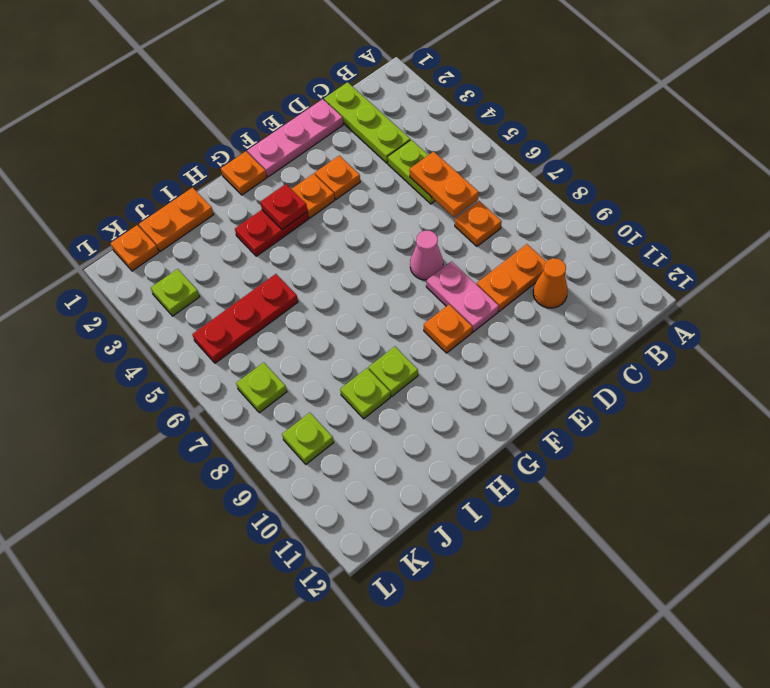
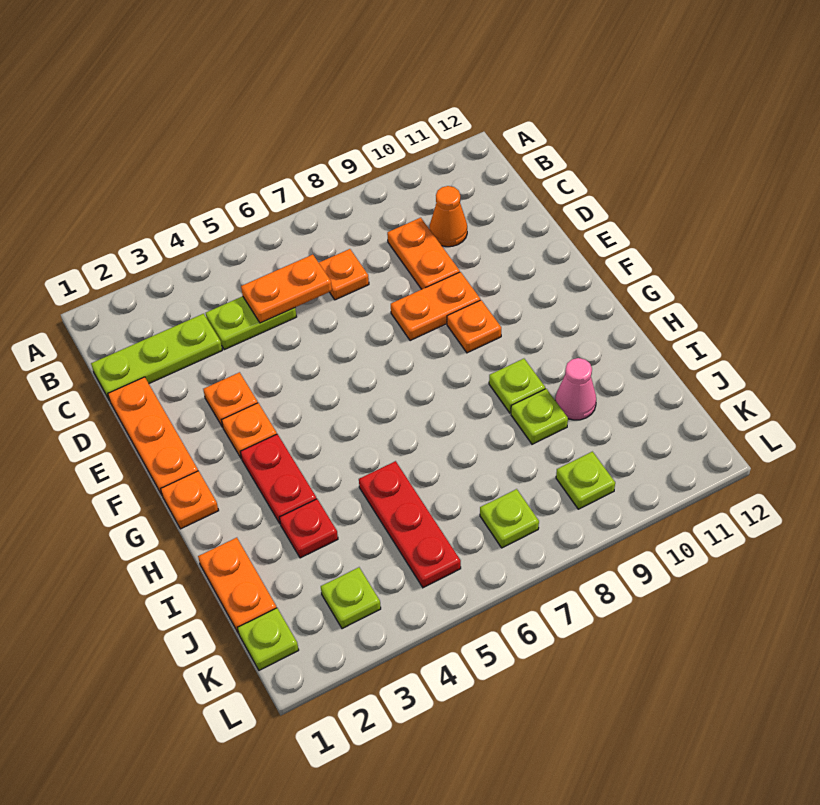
pink 1x3 plate [247,99,343,177] -> orange 1x3 plate [108,377,198,495]
pink 1x1 cone [410,231,443,280] -> pink 1x1 cone moved to [555,358,596,420]
pink 1x2 plate [426,261,499,332] -> orange 1x2 plate [391,272,480,341]
red 1x1 plate [260,184,307,229] -> red 1x1 plate moved to [279,499,338,558]
orange 1x1 plate [111,225,159,271] -> lime 1x1 plate [238,608,299,670]

